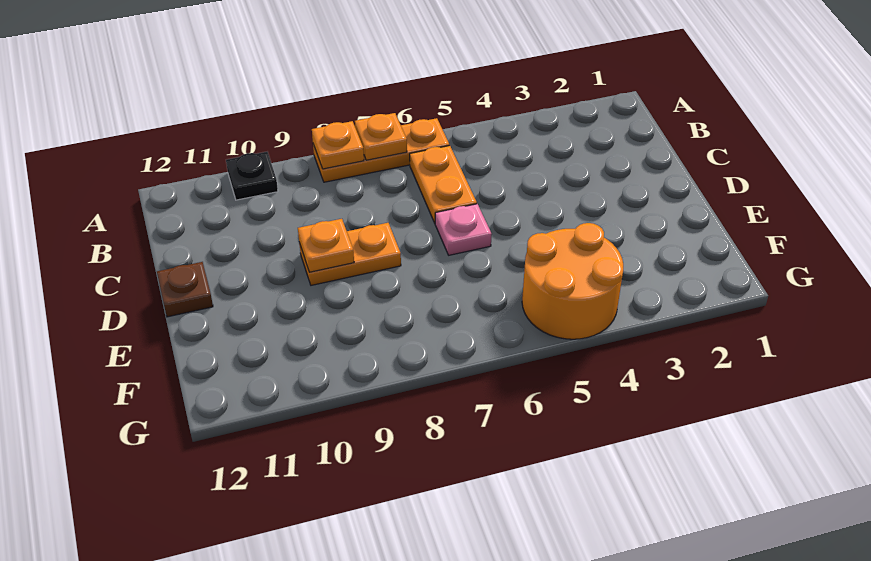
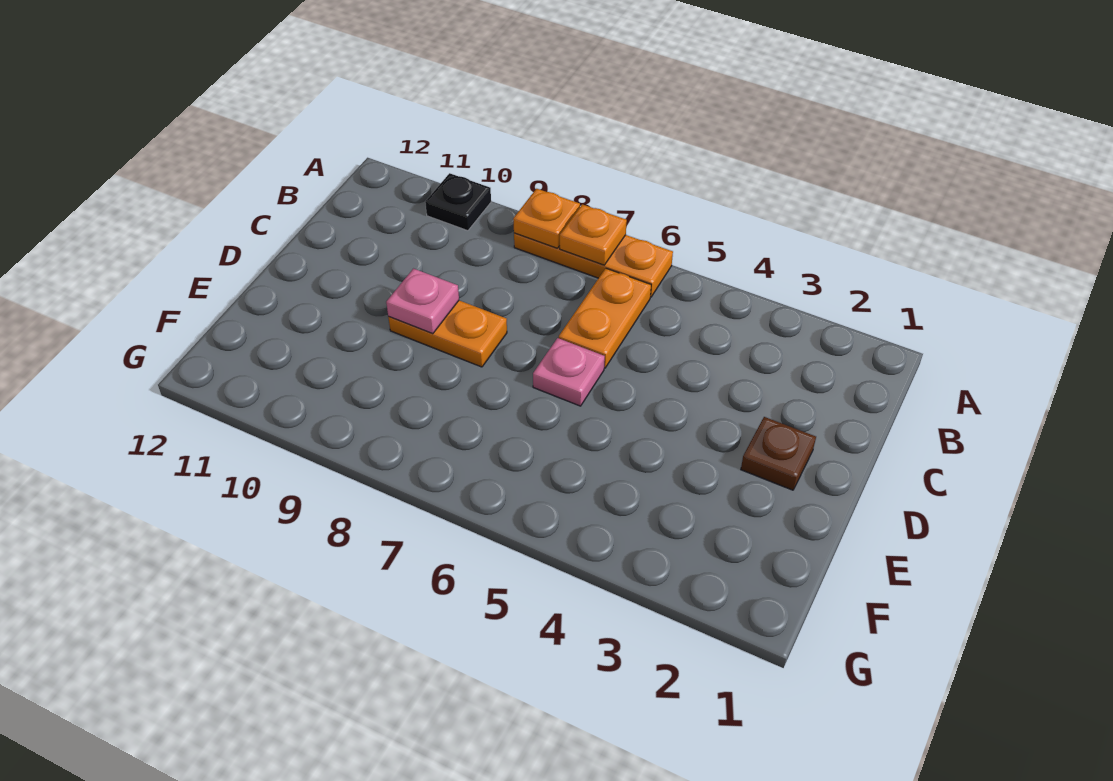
orange 1x1 plate [298,219,354,272] -> pink 1x1 plate [386,269,459,334]
brown 1x1 plate [157,262,213,317] -> brown 1x1 plate moved to [741,417,816,490]
orange 2x2 round brick [522,223,623,339] -> none

